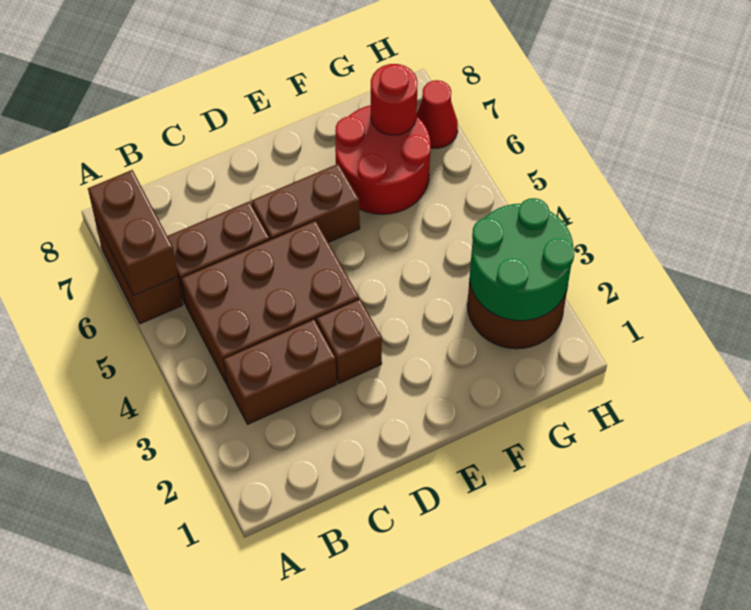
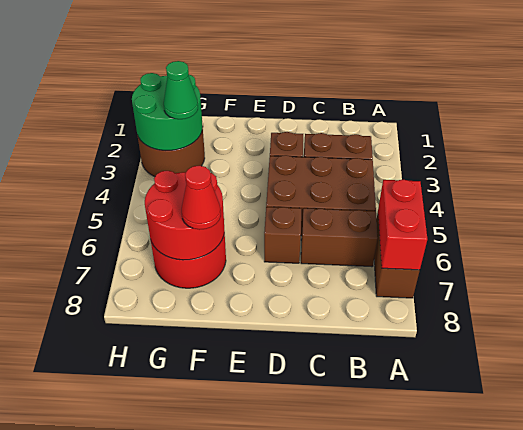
brown 1x2 brick [88,170,178,295] -> red 1x2 brick [378,180,427,270]
brown 1x2 brick [252,164,360,243] -> brown 1x1 brick [264,207,301,263]
none -> green 1x1 cone [164,61,198,119]
red 1x1 round brick [371,64,417,135] -> red 2x2 round brick [145,171,224,260]
red 1x1 cone [417,80,458,148] -> red 1x1 cone moved to [182,165,221,230]

